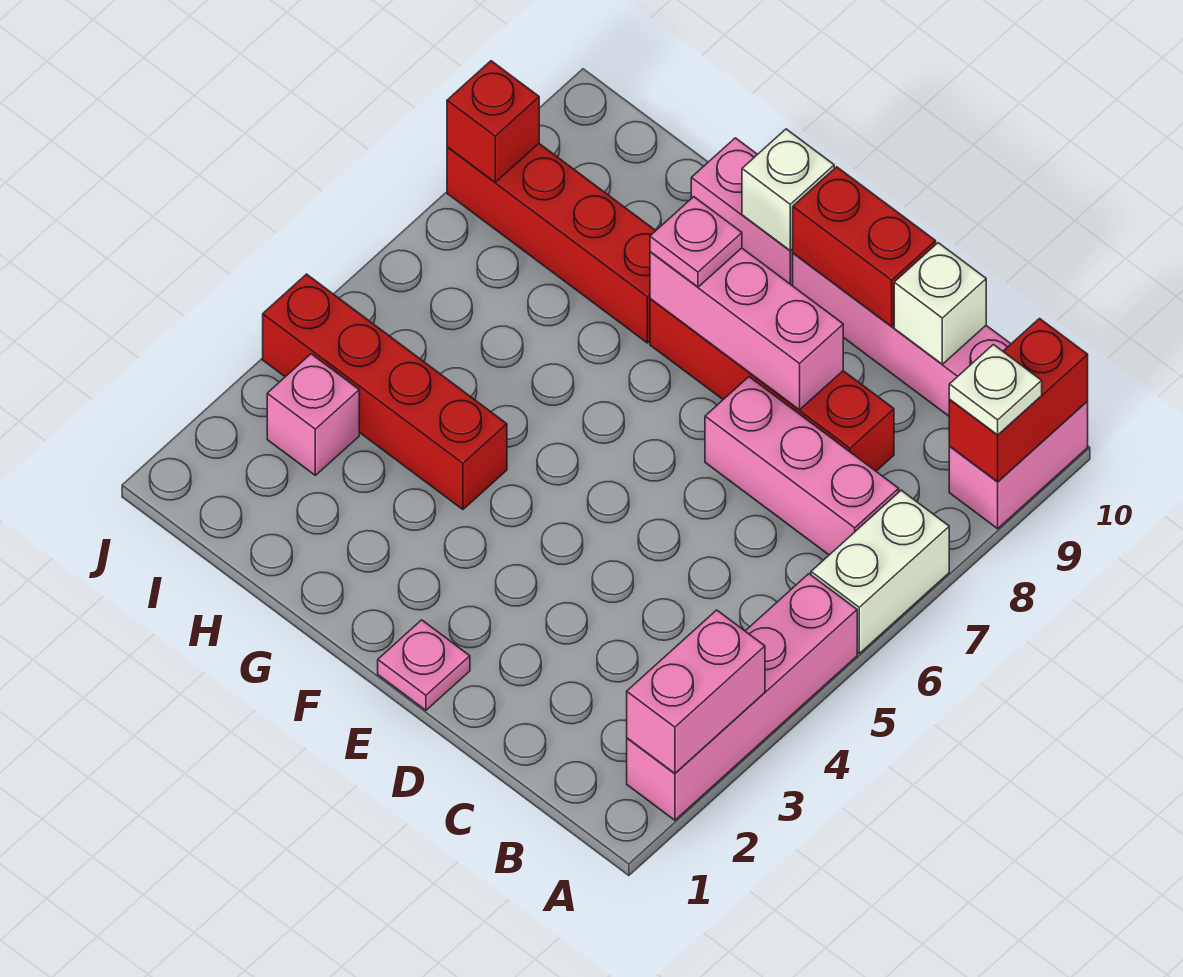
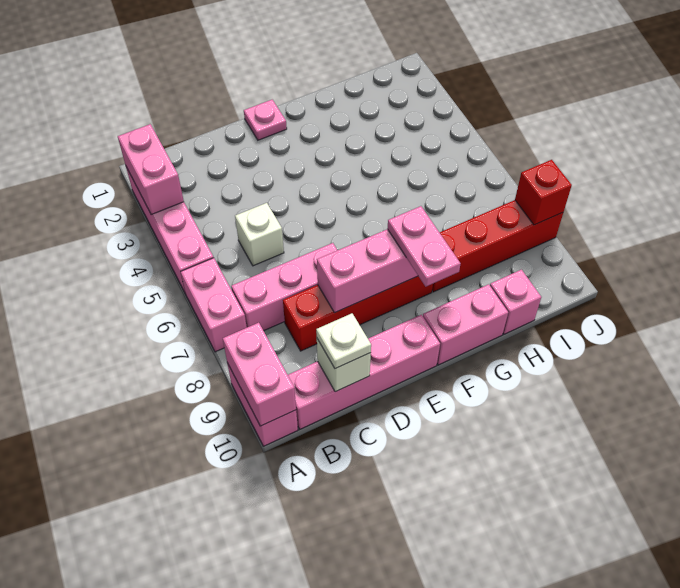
white 1x2 brick [811,490,949,654] -> pink 1x2 brick [181,258,247,352]
red 1x2 brick [949,319,1088,482] -> pink 1x2 brick [223,323,296,426]
white 1x1 plate [949,345,1042,435] -> white 1x1 plate moved to [316,313,371,369]
red 1x2 brick [793,167,936,327] -> none
pink 1x1 plate [650,197,742,287] -> pink 1x2 plate [387,206,461,287]
white 1x1 brick [742,129,834,251] -> white 1x1 brick moved to [235,203,284,266]
red 1x4 brick [263,274,507,509] -> none
pink 1x1 brick [267,354,359,475] -> pink 1x1 brick moved to [490,270,541,334]

